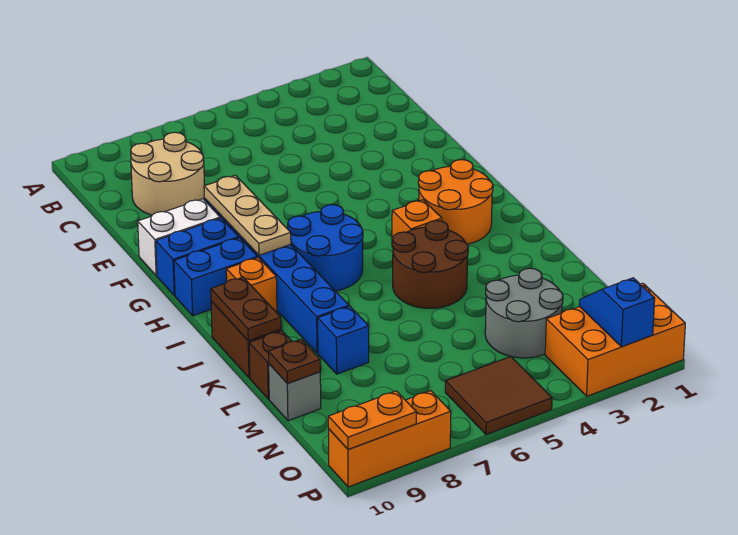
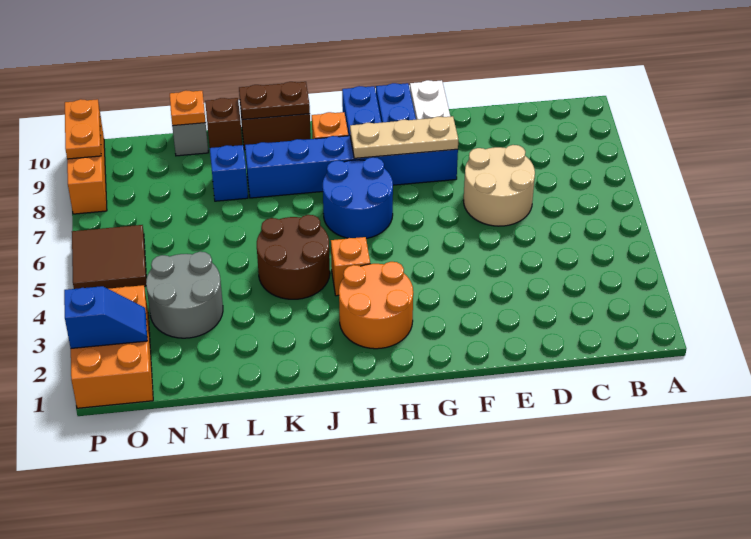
tan 2x2 round brick [131,132,205,215] -> tan 2x2 round brick moved to [464,145,535,226]
brown 1x1 plate [268,339,320,384] -> orange 1x1 plate [170,91,206,126]

